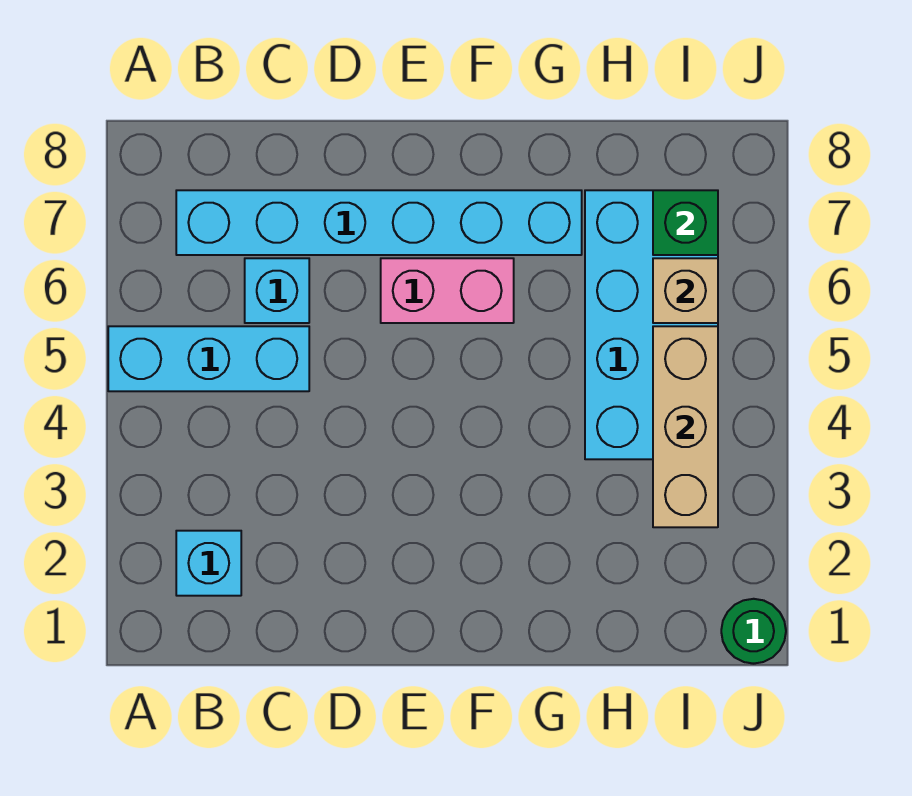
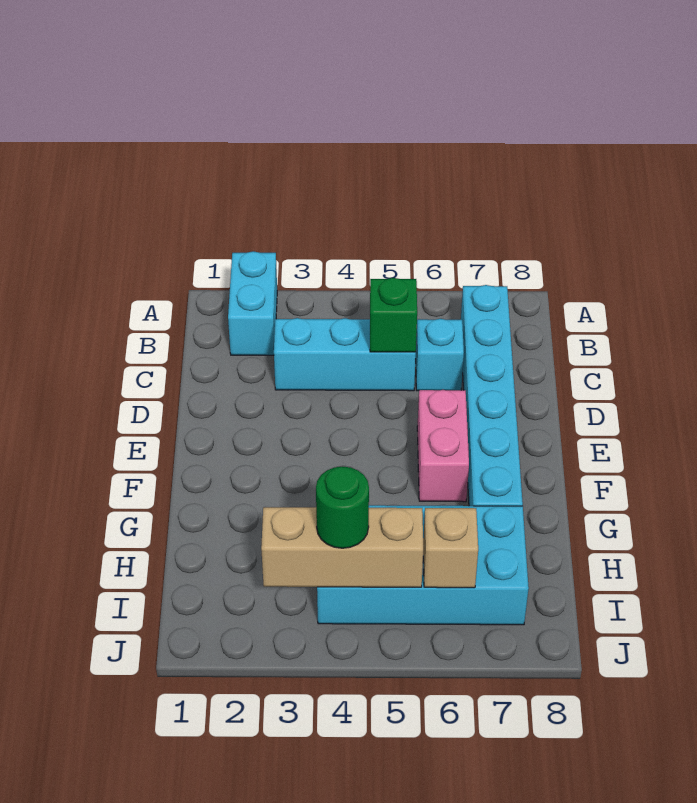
cyan 1x3 brick [108,326,309,391] -> cyan 1x3 brick turned to [274,318,416,391]
cyan 1x1 brick [176,531,241,596] -> cyan 1x2 brick [228,251,277,355]
green 1x1 brick [653,190,718,255] -> green 1x1 brick moved to [370,278,417,352]
green 1x1 round brick [721,599,786,664] -> green 1x1 round brick moved to [316,467,369,548]

